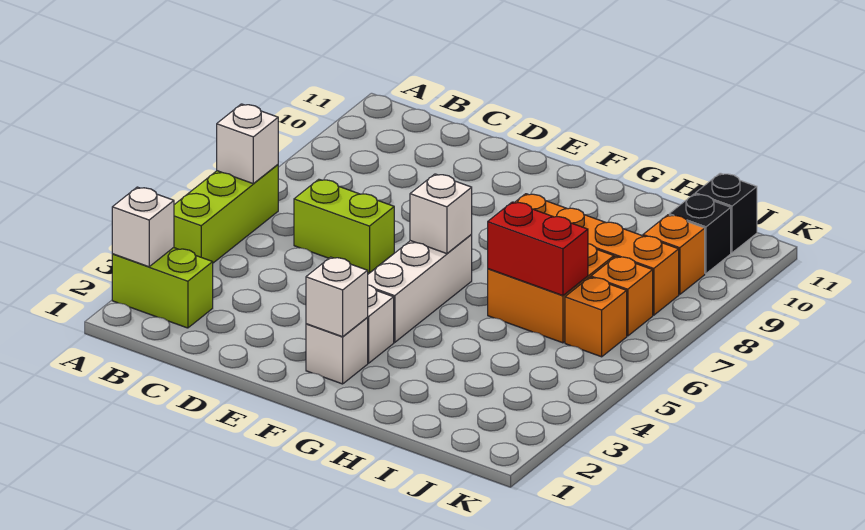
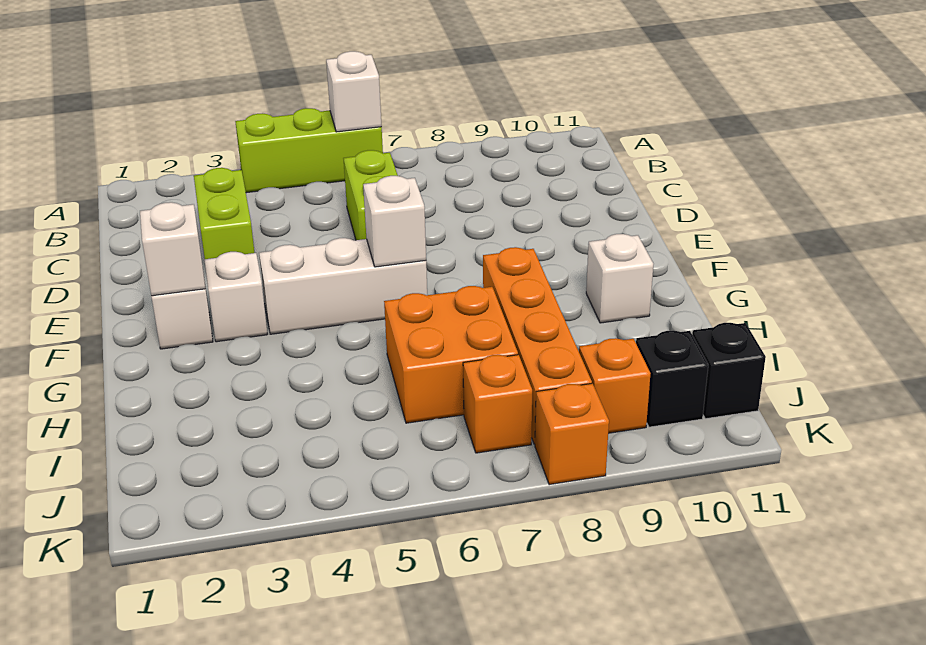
lime 1x2 brick [112,248,213,328] -> lime 1x2 brick moved to [194,168,254,259]
white 1x1 brick [112,187,174,267] -> white 1x1 brick moved to [586,234,653,323]
red 1x2 brick [488,202,588,295] -> none
orange 1x1 brick [565,277,627,357] -> orange 1x1 brick moved to [535,383,609,485]

